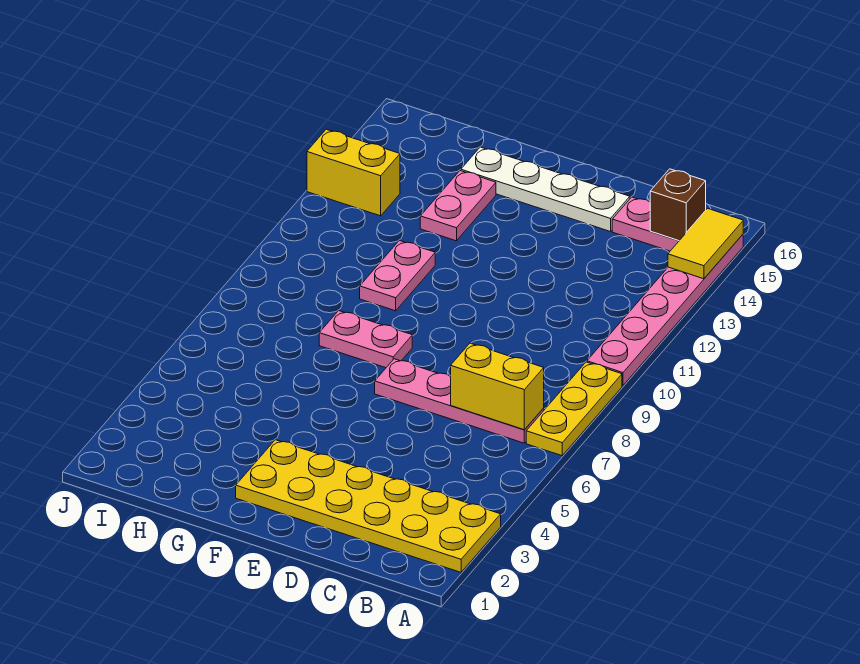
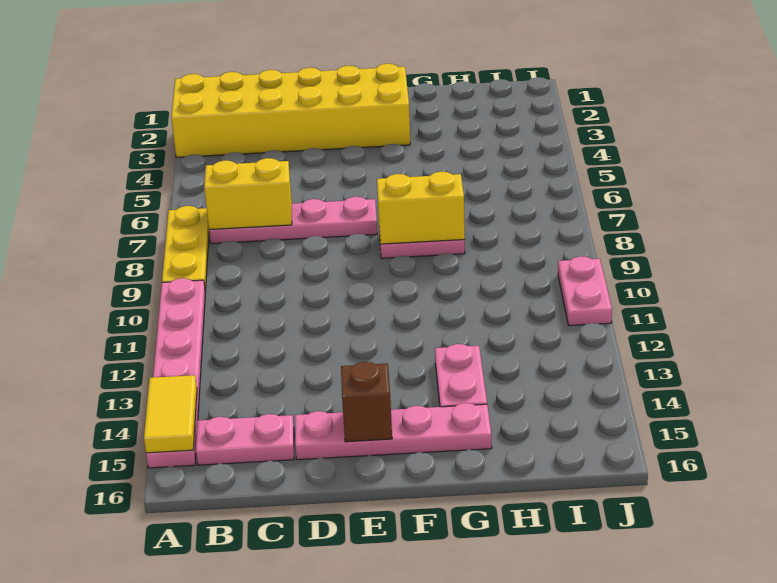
yellow 2x6 plate [236,440,501,572] -> yellow 2x6 brick [171,64,410,157]
brown 1x1 brick [650,169,706,241] -> brown 1x1 brick moved to [341,362,392,442]
white 1x4 plate [461,147,630,232] -> pink 1x4 plate [295,403,492,460]
pink 1x2 plate [360,241,435,311] -> pink 1x2 plate moved to [558,256,612,326]
yellow 1x2 brick [307,129,400,216] -> yellow 1x2 brick moved to [377,172,465,244]

